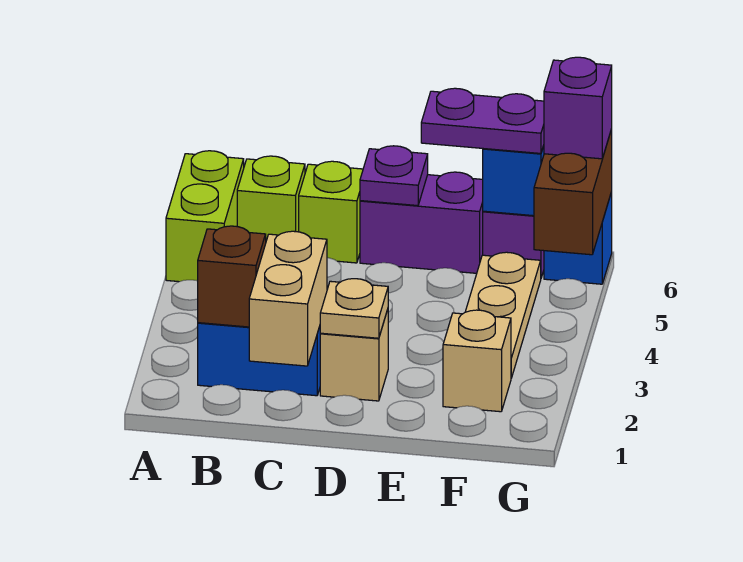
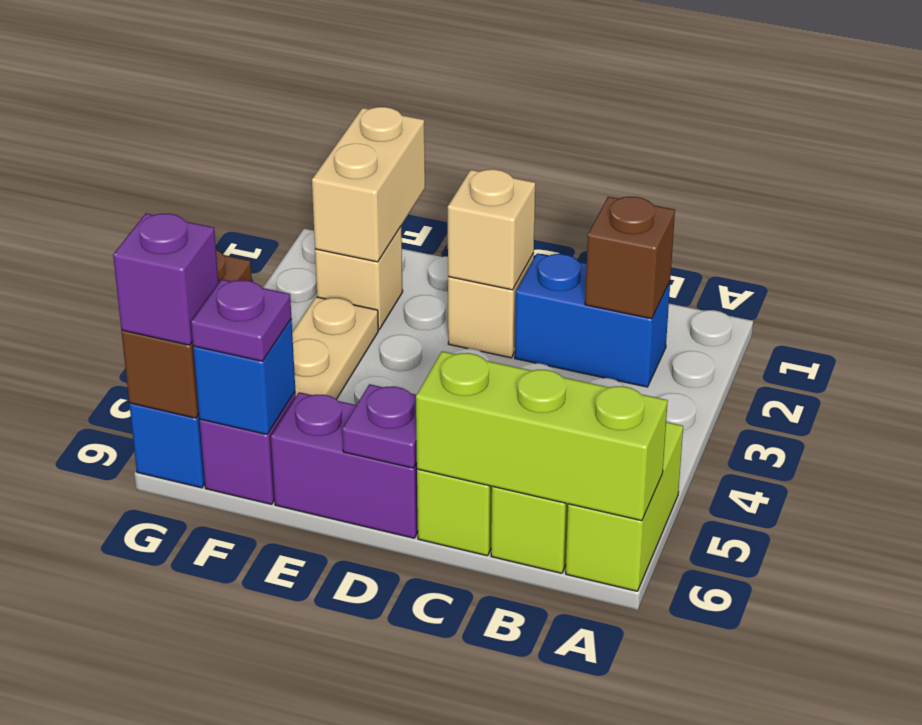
none -> lime 1x3 brick [416,351,668,521]
tan 1x2 brick [249,231,327,366] -> tan 1x2 brick moved to [312,107,425,262]
tan 1x1 plate [320,279,388,338] -> tan 1x1 brick [448,169,535,290]
purple 1x2 plate [421,88,544,153] -> purple 1x1 plate [191,279,291,361]

